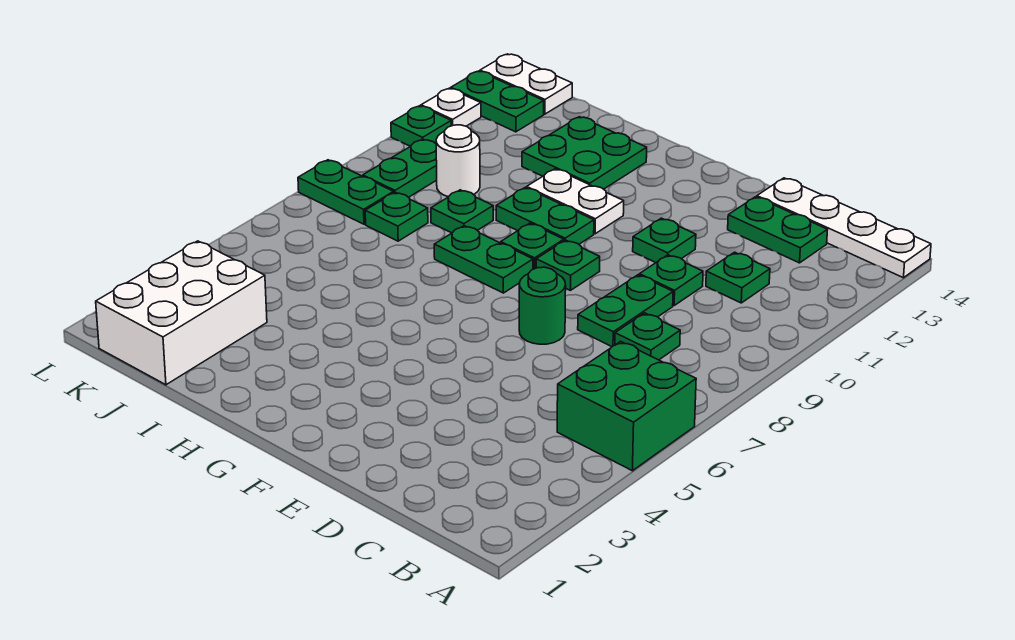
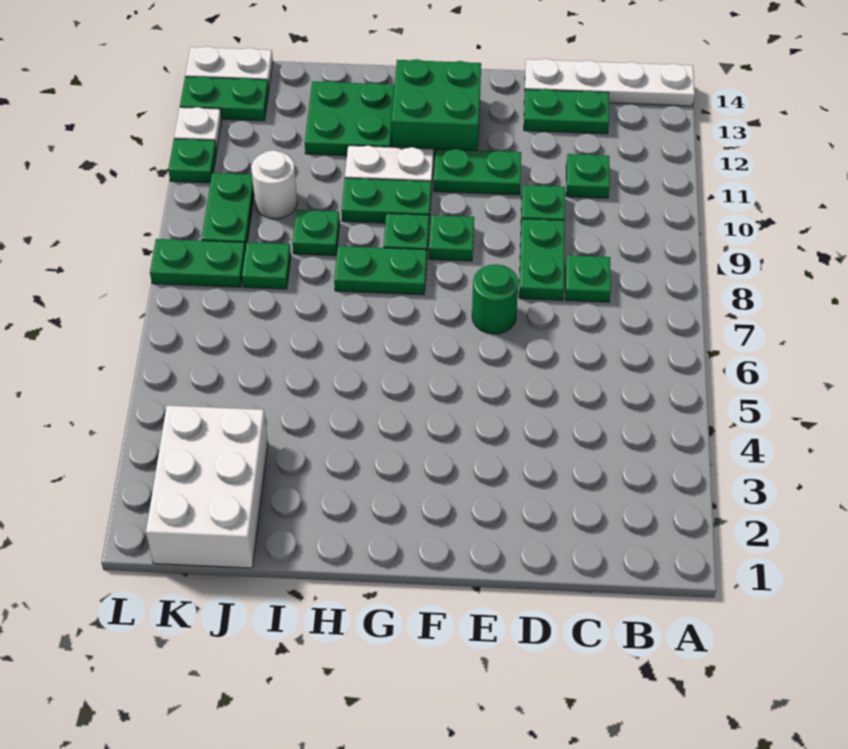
green 2x2 brick [557,341,696,471] -> green 2x2 brick moved to [392,59,481,159]
green 1x1 plate [633,218,696,263] -> green 1x2 plate [434,149,521,195]

